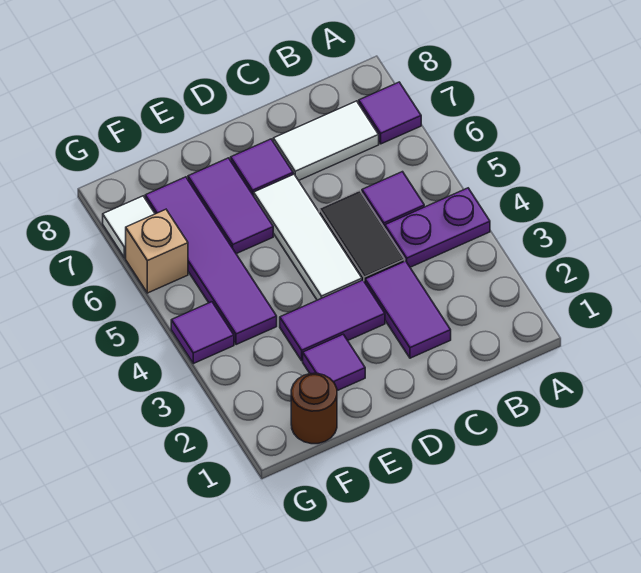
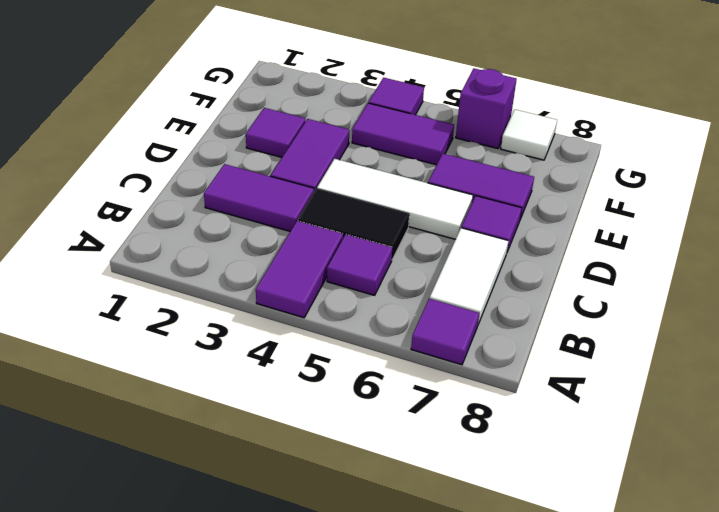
purple 1x2 plate [385,188,490,267] -> purple 1x2 tile [256,221,343,318]
brown 1x1 round brick [291,373,337,444] -> none
purple 1x4 tile [145,177,277,345] -> purple 1x2 tile [352,103,454,165]
tan 1x1 brick [126,209,188,293] -> purple 1x1 brick [456,68,517,149]

